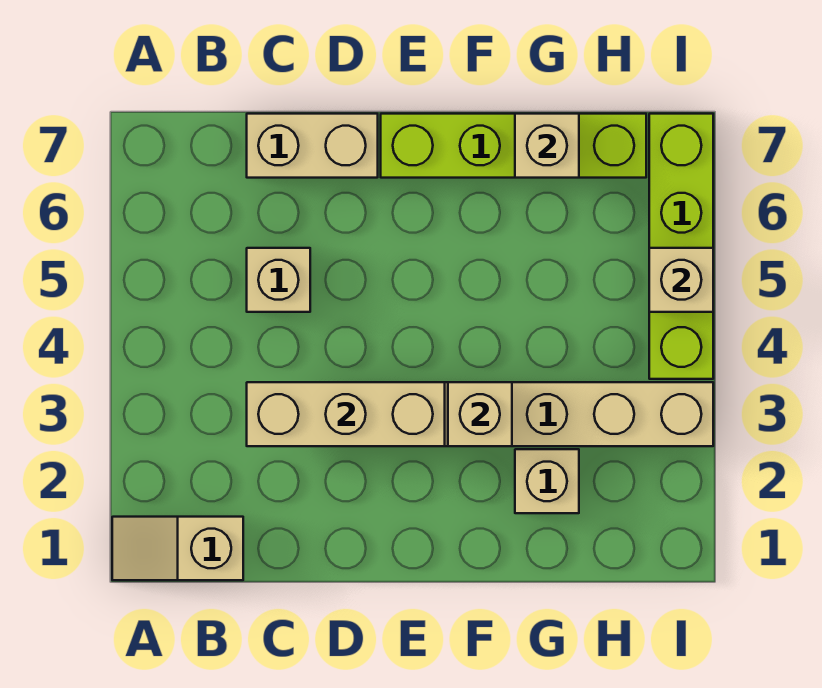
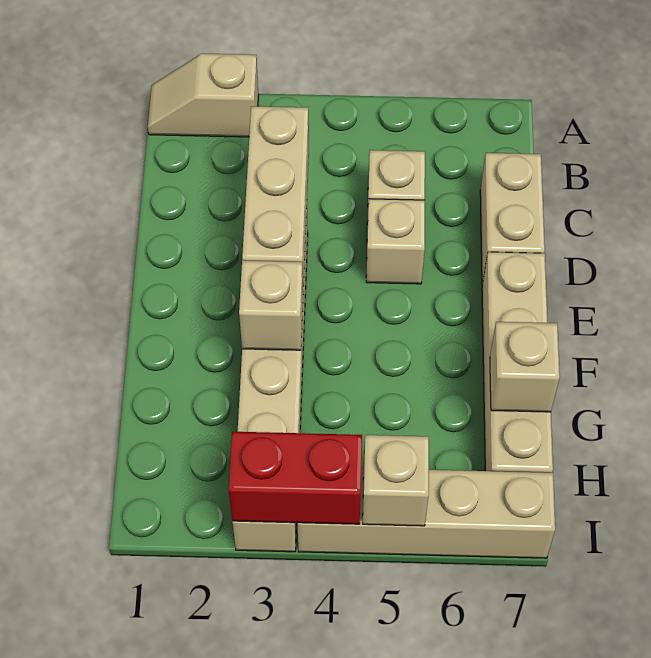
tan 1x2 slope [112,517,243,580] -> tan 1x2 slope turned to [148,53,259,137]
lime 1x4 brick [381,114,646,178] -> tan 1x4 brick [482,252,553,473]
tan 1x1 brick [515,449,579,513] -> tan 1x1 brick moved to [366,199,425,284]
none -> red 1x2 brick [229,432,362,524]
lime 1x4 brick [649,114,713,379] -> tan 1x4 brick [297,468,555,558]

